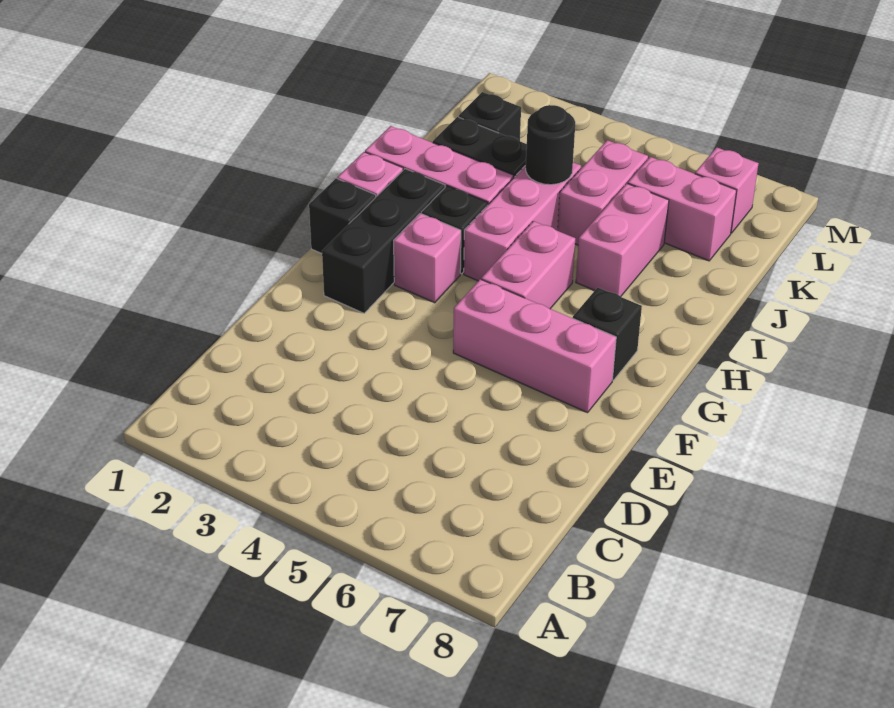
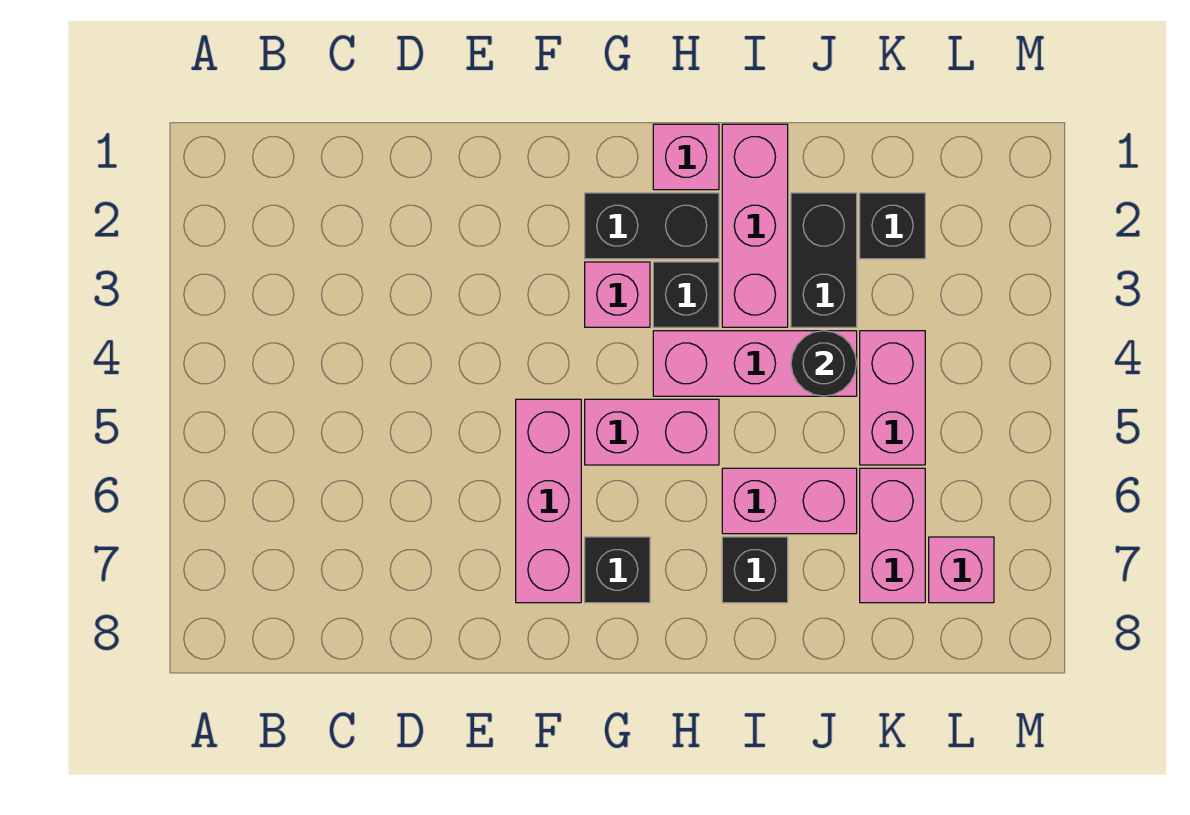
black 1x3 brick [322,169,445,313] -> black 1x2 brick [585,193,719,259]
black 1x1 brick [309,178,376,254] -> black 1x1 brick moved to [722,537,788,603]
pink 1x2 brick [558,140,648,245] -> pink 1x2 brick turned to [860,331,925,465]

